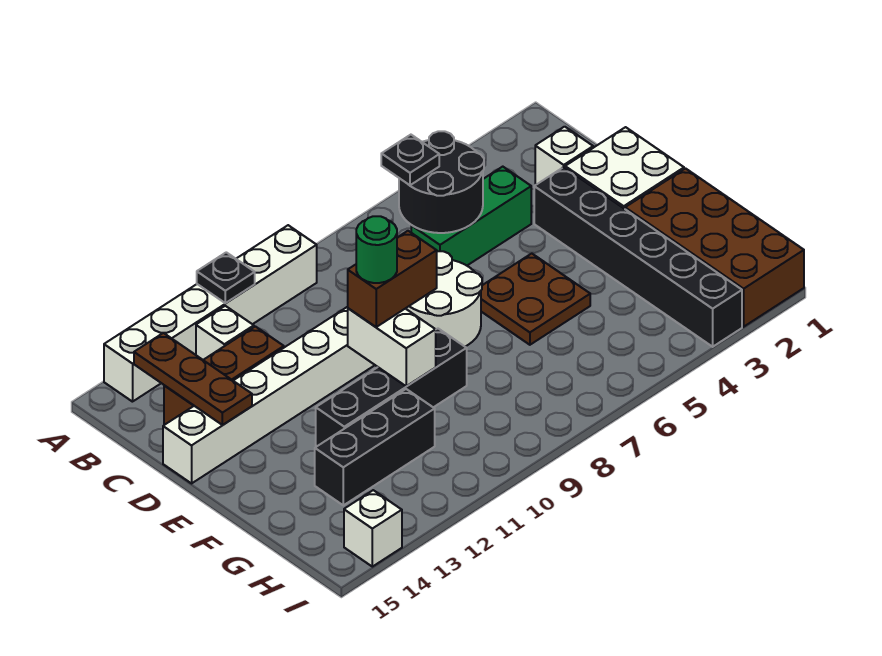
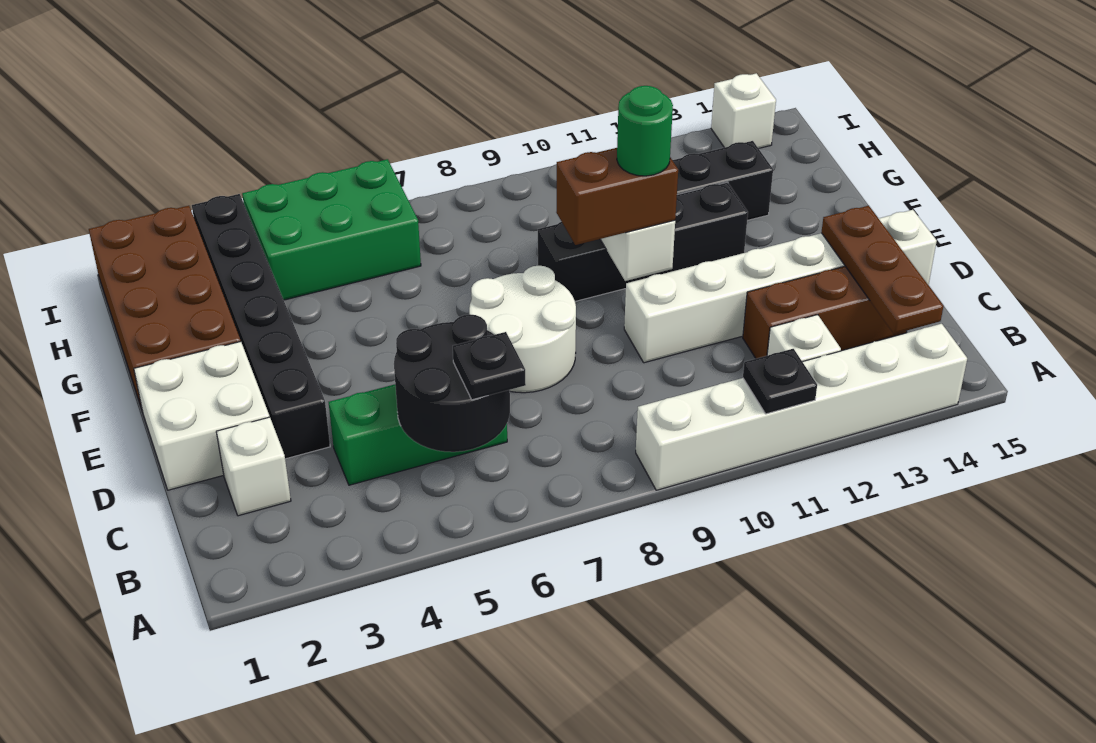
brown 2x2 plate [481,254,590,345] -> none
none -> green 2x3 brick [242,159,421,300]

